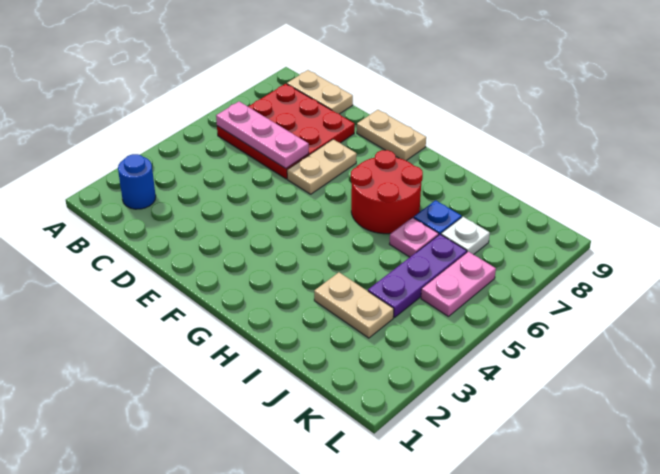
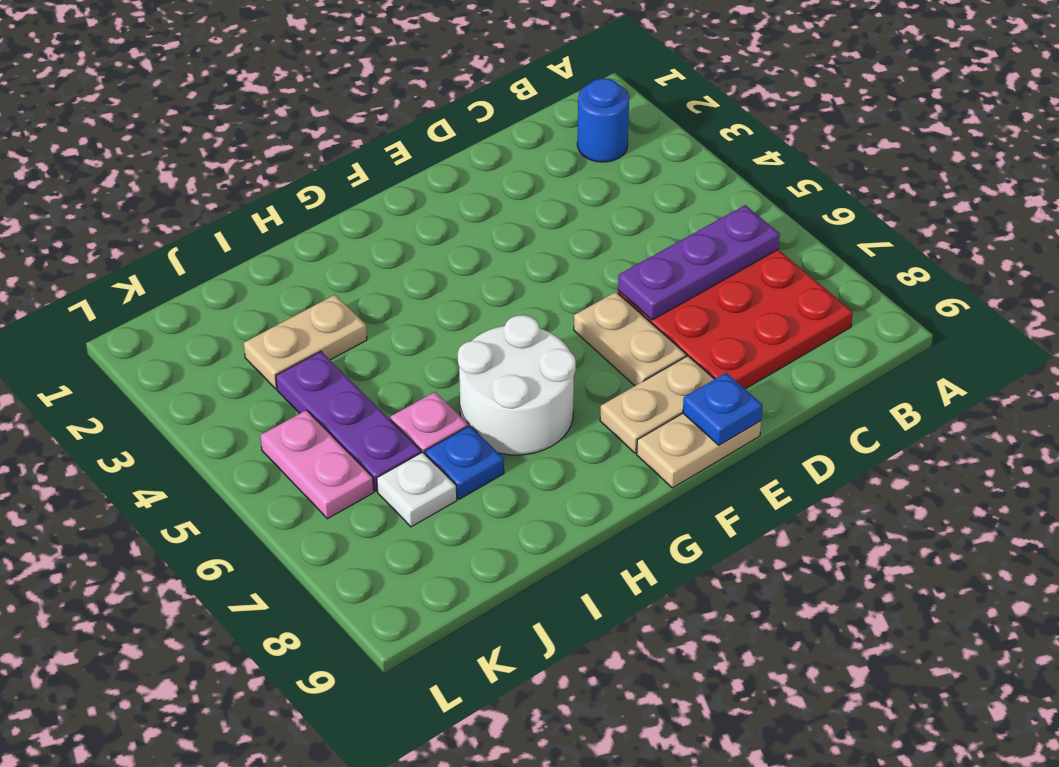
pink 1x3 plate [216,102,309,169] -> purple 1x3 plate [618,205,780,320]
tan 1x2 plate [287,70,353,114] -> tan 1x2 plate moved to [600,356,714,453]
none -> blue 1x1 plate [683,373,763,445]
red 2x2 round brick [351,150,423,234] -> white 2x2 round brick [458,315,576,455]

